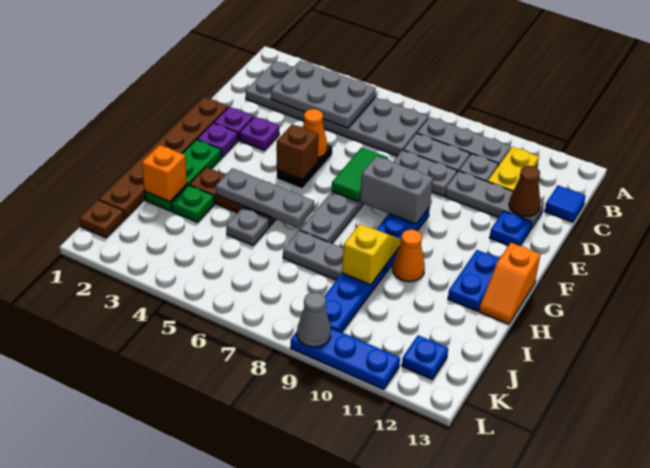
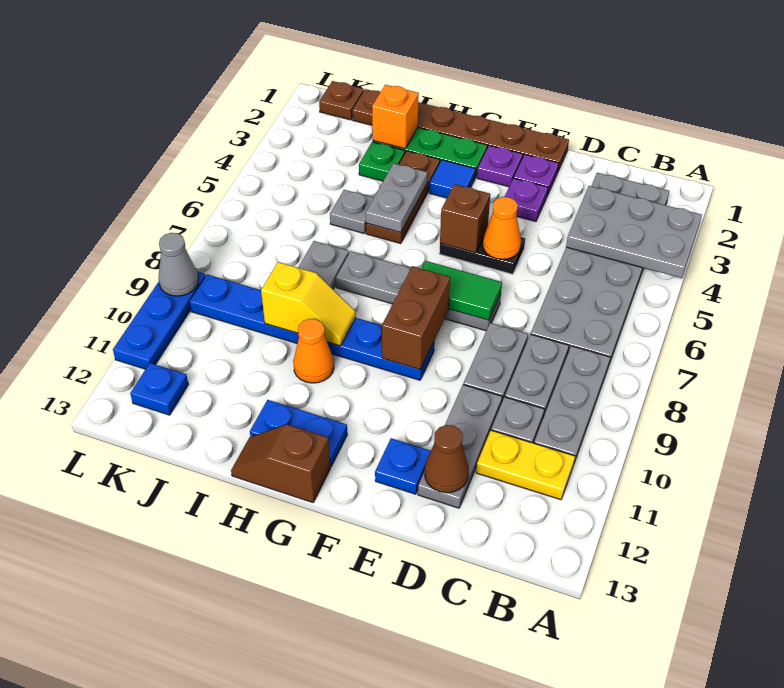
grey 2x3 plate [271,61,376,128] -> grey 2x3 plate turned to [566,186,702,278]
blue 1x1 tile [545,185,586,222] -> blue 1x1 tile moved to [429,160,475,198]
grey 1x2 brick [360,156,433,224] -> brown 1x2 brick [382,266,450,370]
orange 1x2 slope [479,243,541,324] -> brown 1x2 slope [231,425,330,503]
grey 1x3 plate [216,168,314,228] -> grey 1x2 plate [366,163,428,233]

